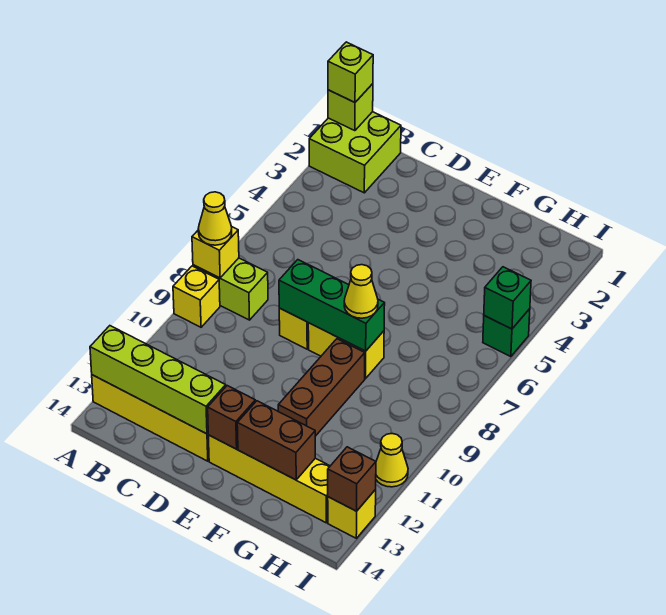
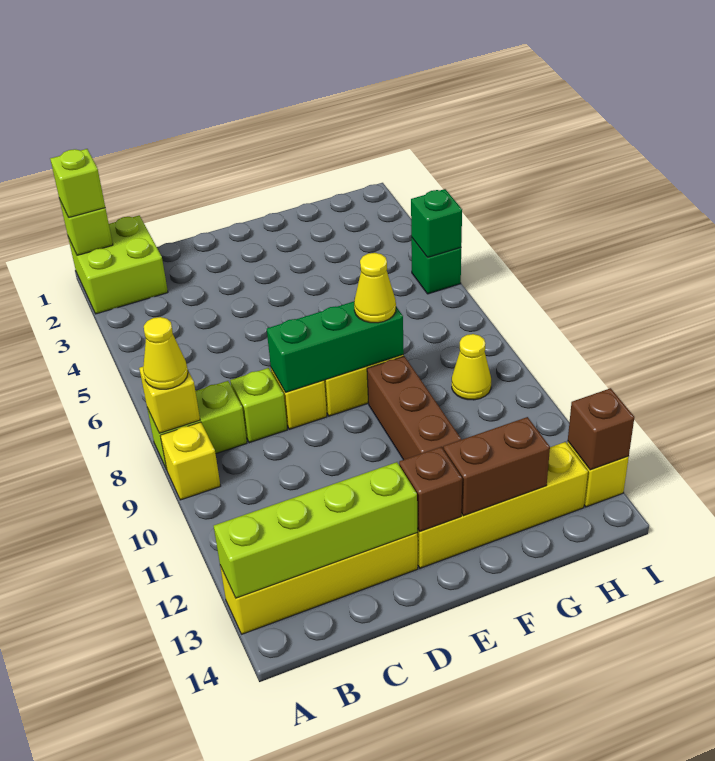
none -> lime 1x1 brick [230,368,287,443]
yellow 1x1 cone [376,434,408,487] -> yellow 1x1 cone moved to [452,334,491,400]

